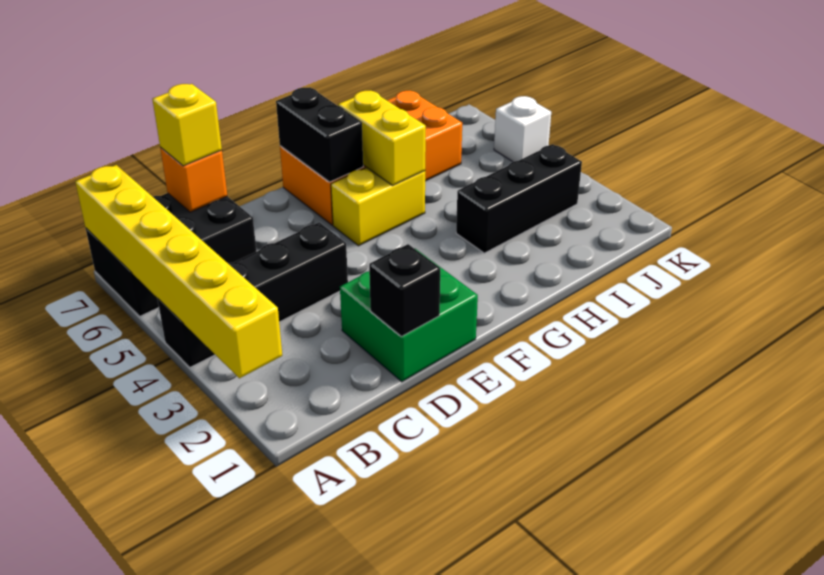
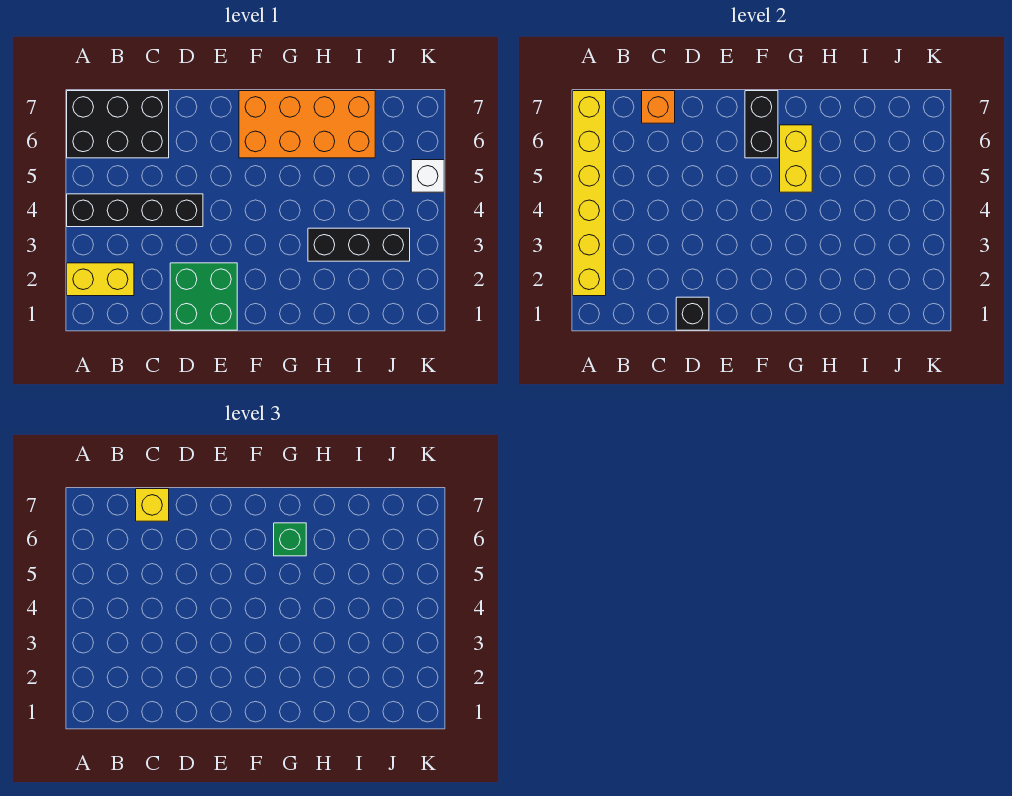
yellow 1x2 brick [331,167,425,246] -> yellow 1x2 brick moved to [67,263,134,296]
none -> green 1x1 brick [274,523,306,556]

